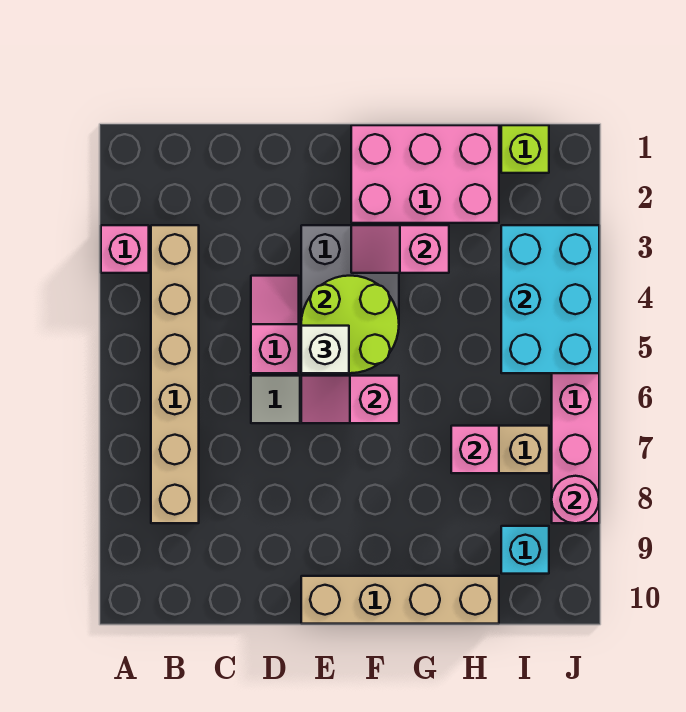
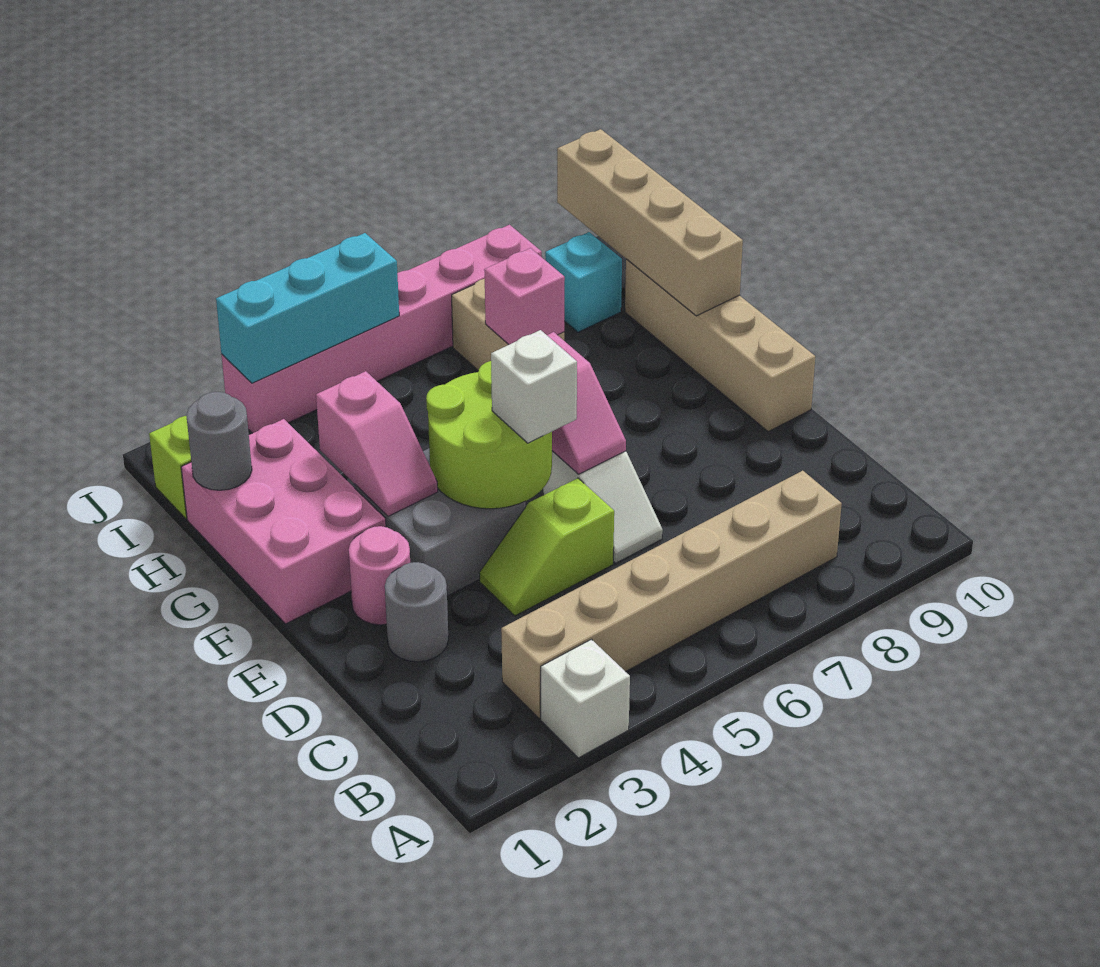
pink 1x1 brick [101,225,149,273] -> white 1x1 brick [541,639,630,758]
none -> grey 1x1 round brick [385,562,448,662]
pink 1x2 slope [251,276,299,373] -> lime 1x2 slope [479,478,614,616]
none -> tan 1x4 brick [557,129,743,316]
none -> grey 1x1 round brick [186,392,252,490]
cyan 2x3 brick [501,225,599,373] -> cyan 1x3 brick [216,233,399,383]
pink 1x1 round brick [552,476,599,523] -> pink 1x1 round brick moved to [349,526,410,625]

